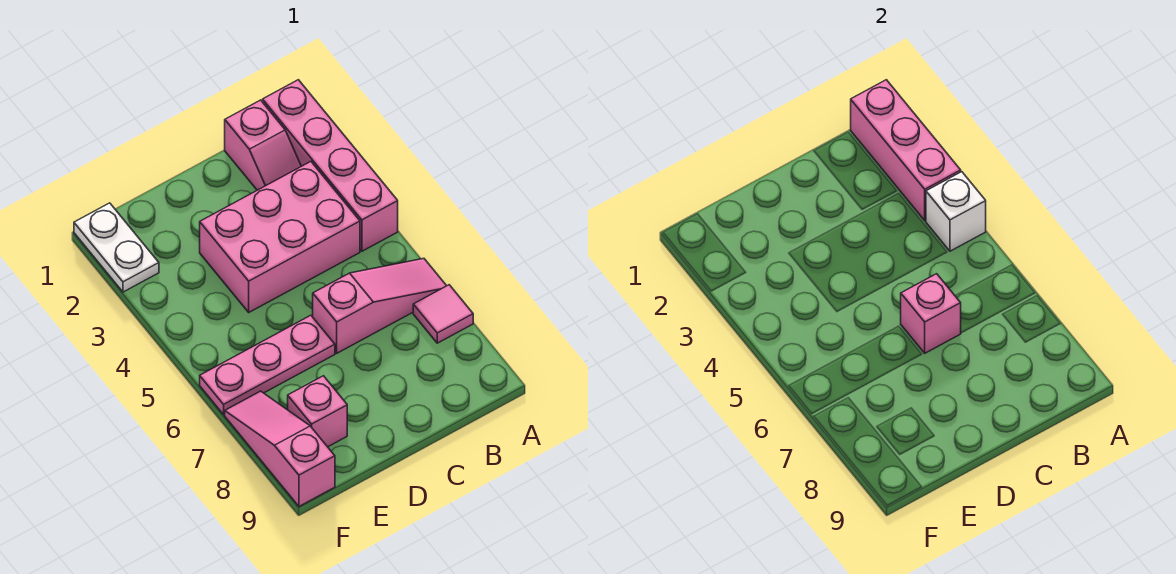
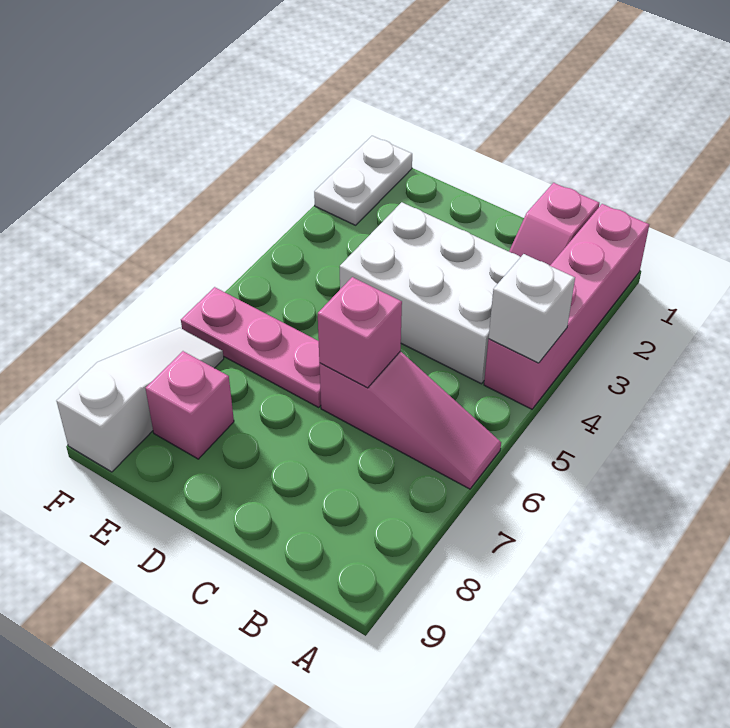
pink 1x3 brick [851,80,961,221] -> none
pink 1x1 tile [413,285,473,343] -> none
pink 2x3 brick [200,162,360,312] -> white 2x3 brick [340,202,520,384]
pink 1x3 slope [225,391,335,506] -> white 1x3 slope [56,328,224,472]

